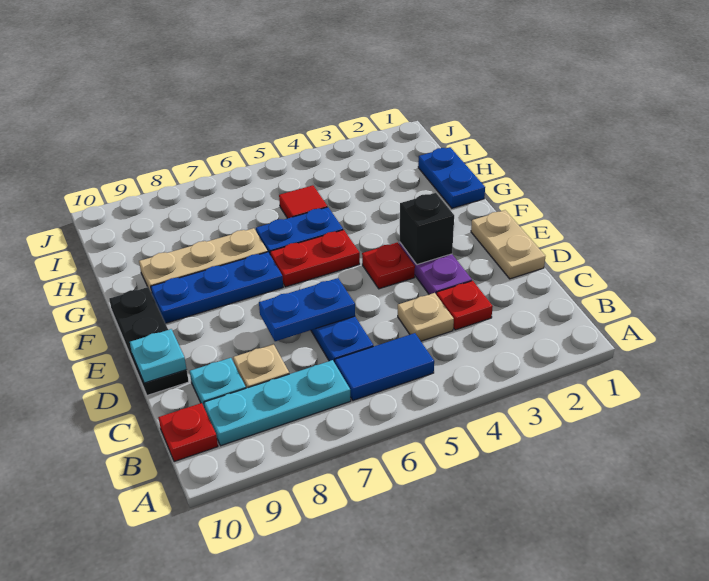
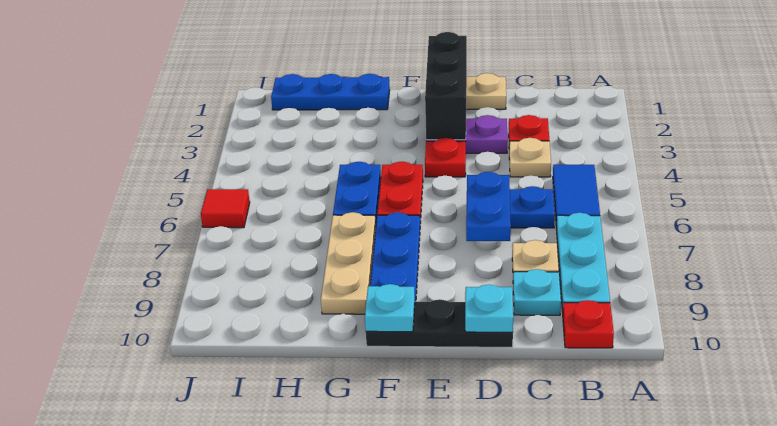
black 1x1 brick [400,193,454,265] -> black 1x3 brick [425,32,467,140]
none -> cyan 1x1 plate [365,284,415,332]
blue 1x2 plate [418,147,485,208] -> blue 1x3 plate [271,74,390,110]
red 1x1 tile [279,185,327,218] -> red 1x1 tile moved to [201,189,250,228]

